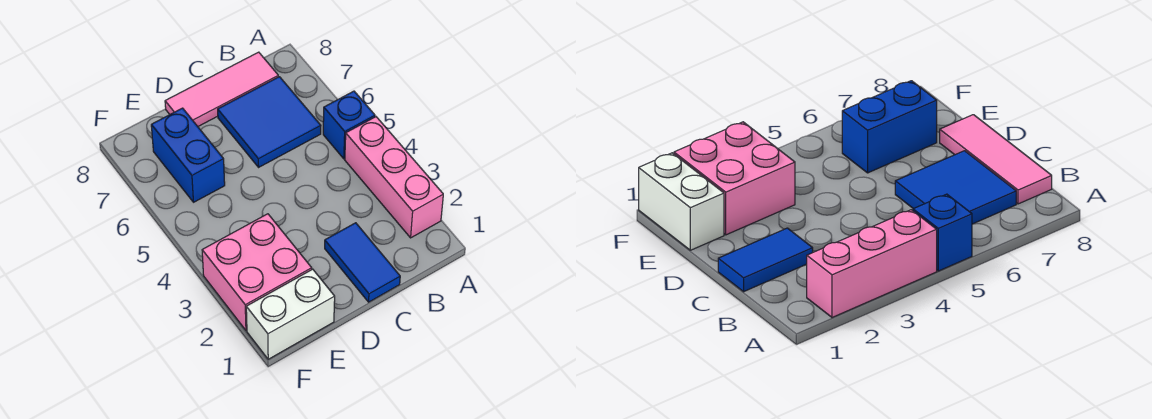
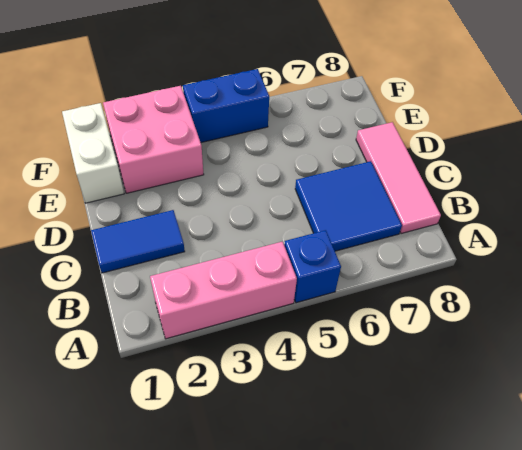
blue 1x2 brick [151,108,225,202] -> blue 1x2 brick moved to [183,69,269,142]

